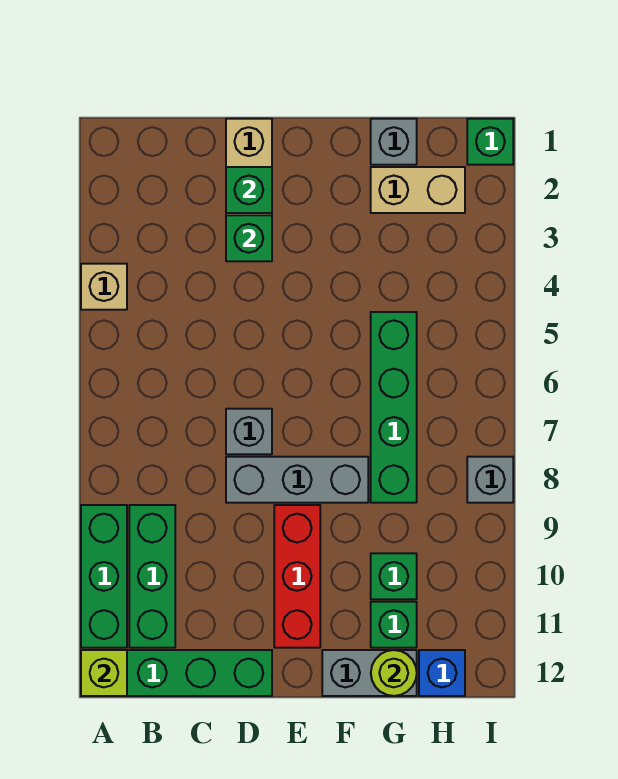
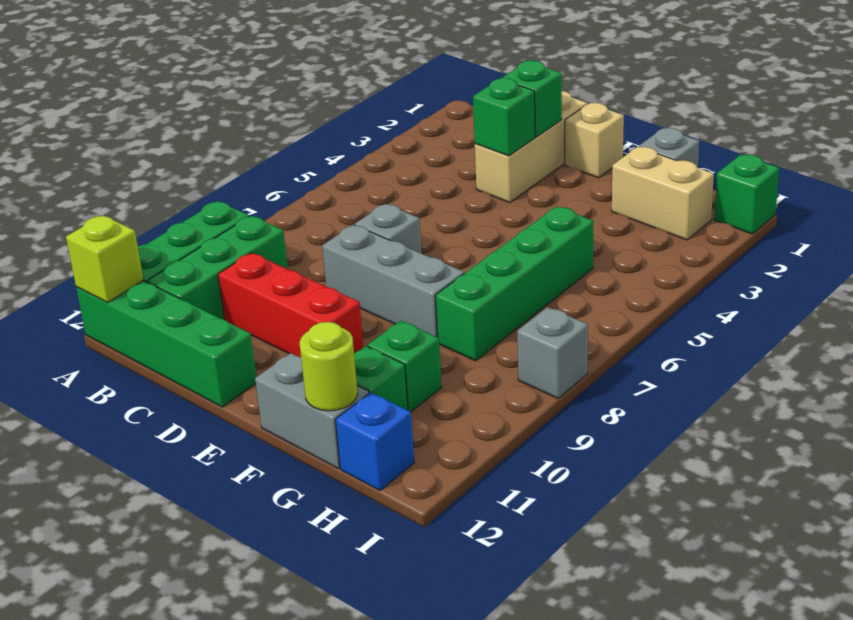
tan 1x1 brick [81,264,127,310] -> tan 1x1 brick moved to [565,103,624,178]
red 1x3 brick [274,505,320,648] -> red 1x3 brick turned to [218,253,363,357]

